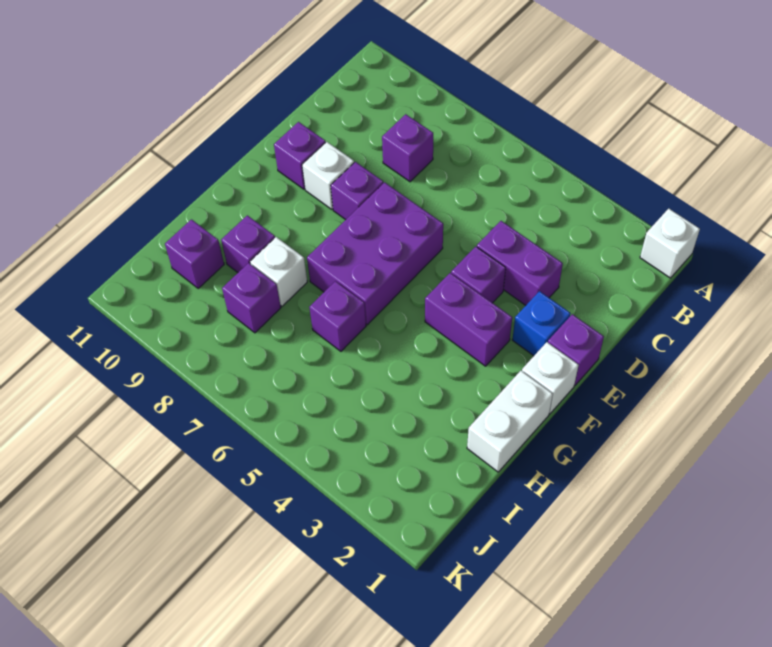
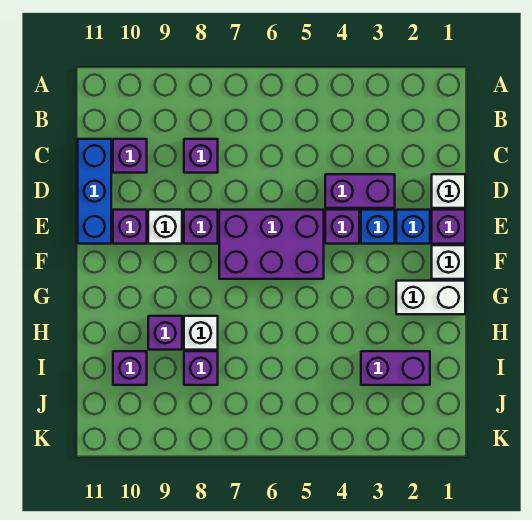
white 1x1 brick [640,209,700,278] -> white 1x1 brick moved to [432,174,465,208]
none -> blue 1x3 brick [78,139,111,244]
none -> blue 1x1 brick [361,210,395,244]
purple 2x3 brick [307,182,443,325] -> purple 2x3 brick turned to [219,210,324,279]
purple 1x2 brick [425,273,512,366] -> purple 1x2 brick moved to [361,351,430,385]
white 1x2 brick [467,371,553,472] -> white 1x2 brick turned to [396,281,465,314]
purple 1x1 brick [309,281,366,351] -> purple 1x1 brick moved to [113,139,147,173]

